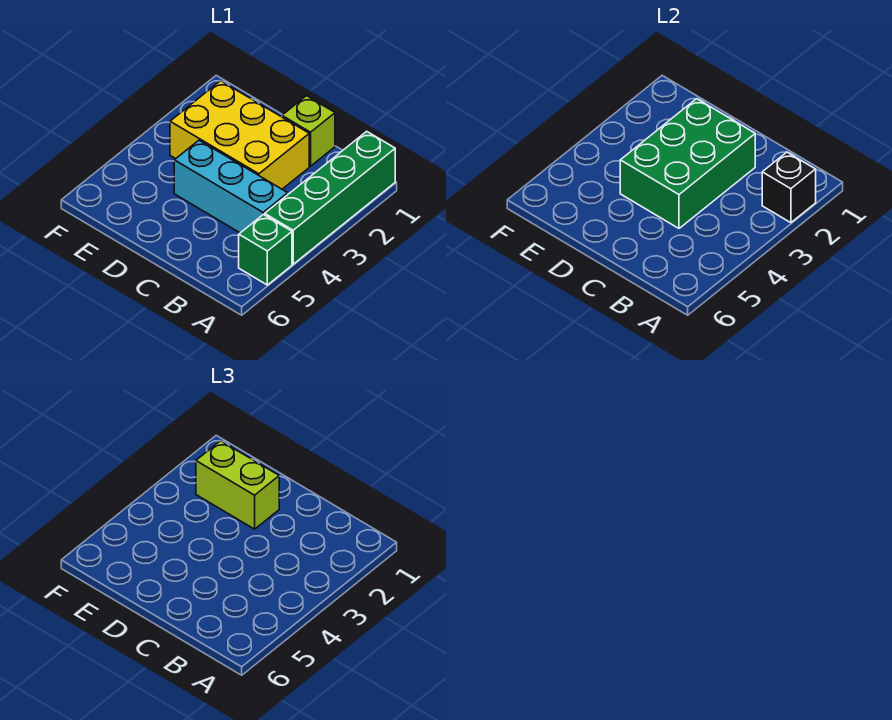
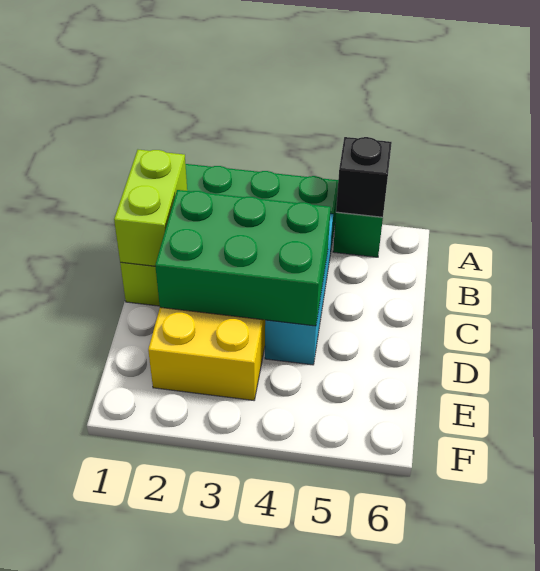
black 1x1 brick [762,152,816,223] -> black 1x1 brick moved to [336,137,392,217]
lime 1x2 brick [196,441,279,529] -> lime 1x2 brick moved to [114,150,187,266]

